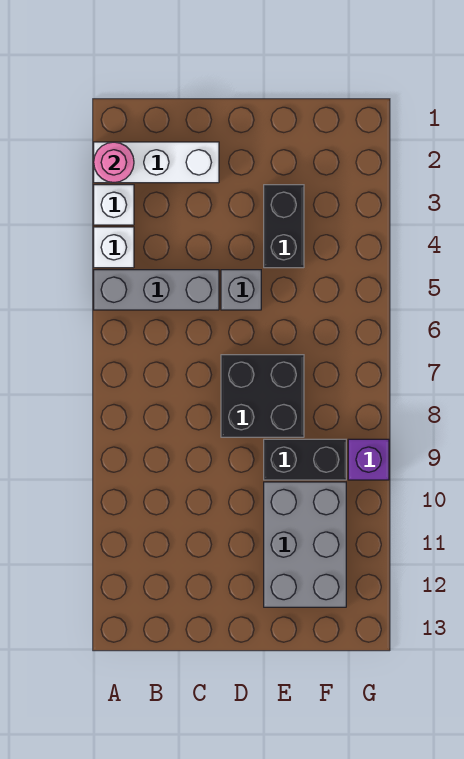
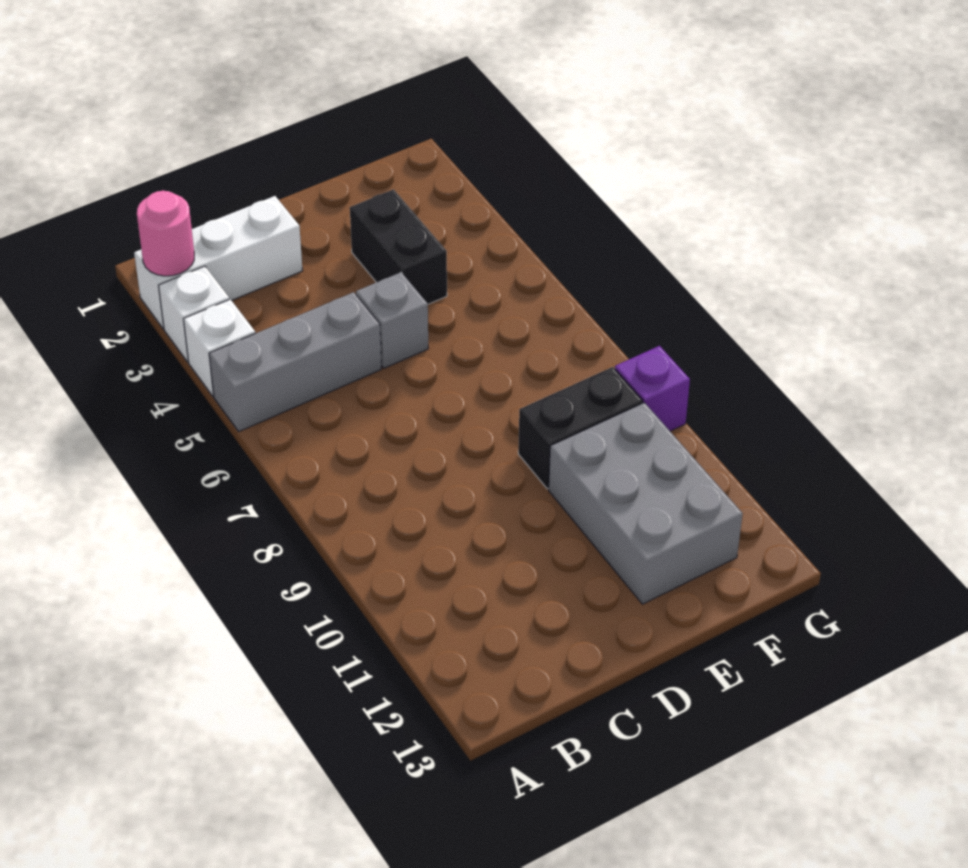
black 2x2 brick [221,355,304,437] -> none

